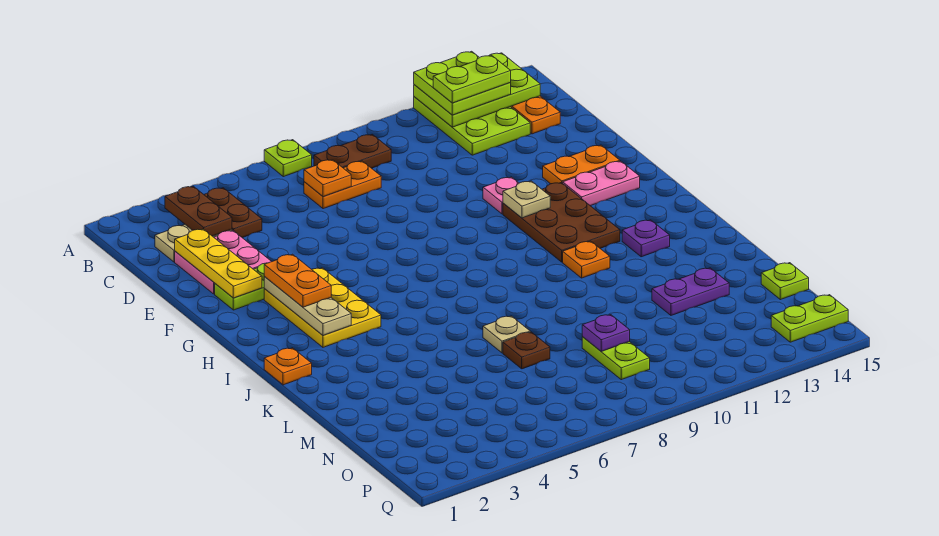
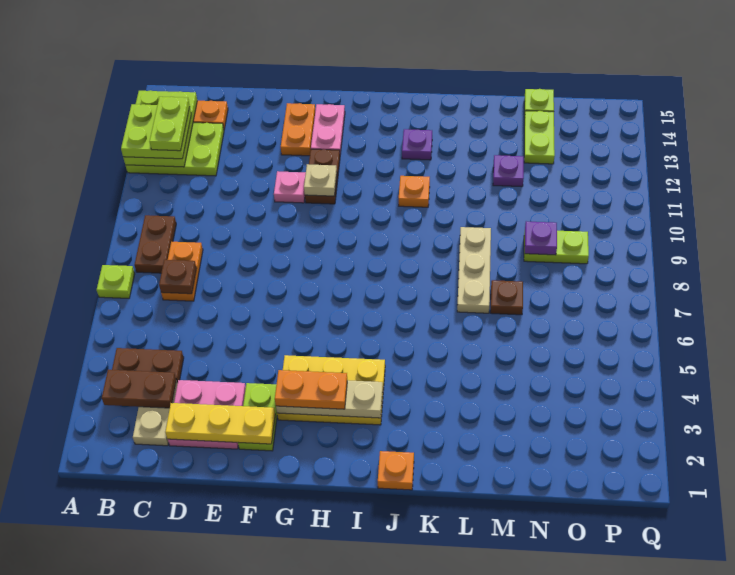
orange 1x1 plate [304,160,351,197] -> brown 1x1 plate [159,260,197,294]
brown 2x3 plate [503,183,620,262] -> brown 1x2 plate [305,149,340,204]
tan 1x1 plate [483,316,530,353] -> tan 1x3 plate [457,227,491,313]
purple 1x2 plate [652,268,729,315] -> purple 1x1 plate [493,155,524,187]
lime 1x2 plate [771,295,848,342] -> lime 1x2 plate moved to [524,111,555,164]

